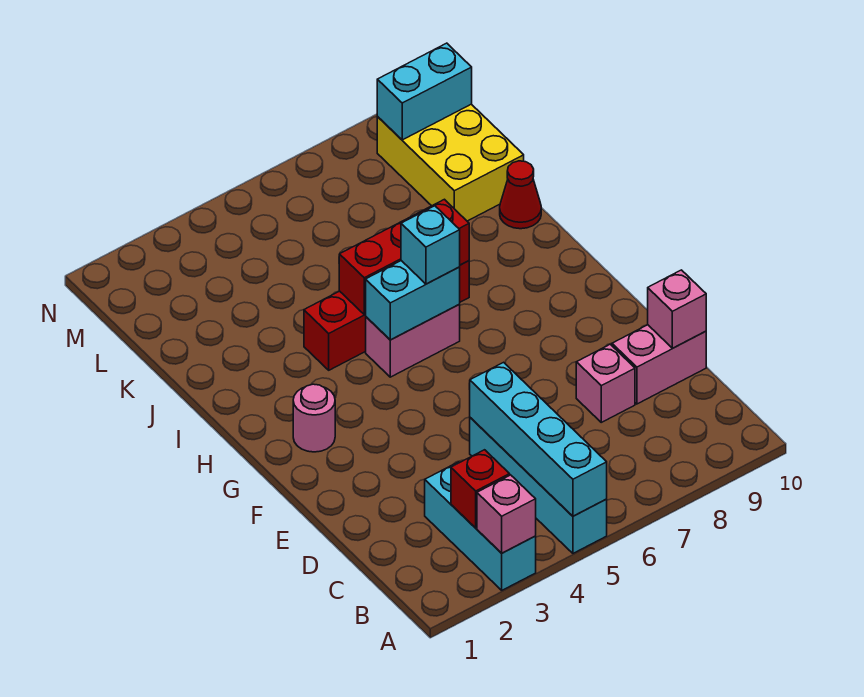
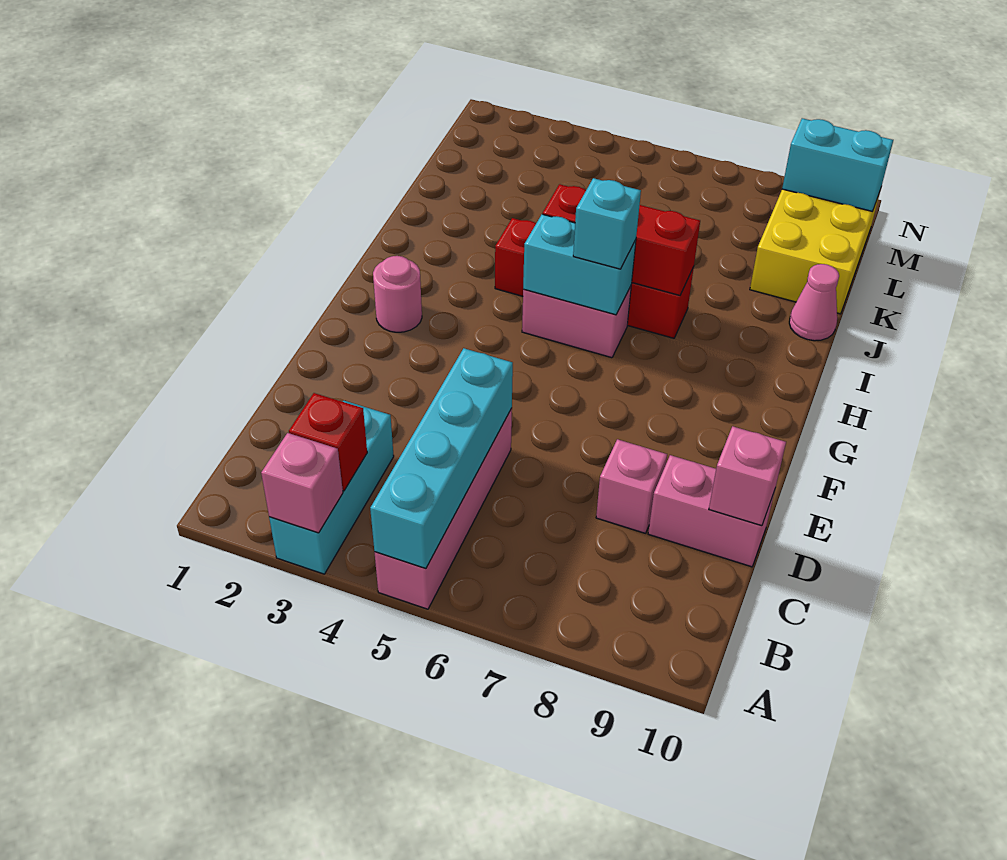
cyan 1x4 brick [470,418,607,553] -> pink 1x4 brick [374,408,512,609]
red 1x1 cone [500,161,541,229] -> pink 1x1 cone [789,264,839,341]

